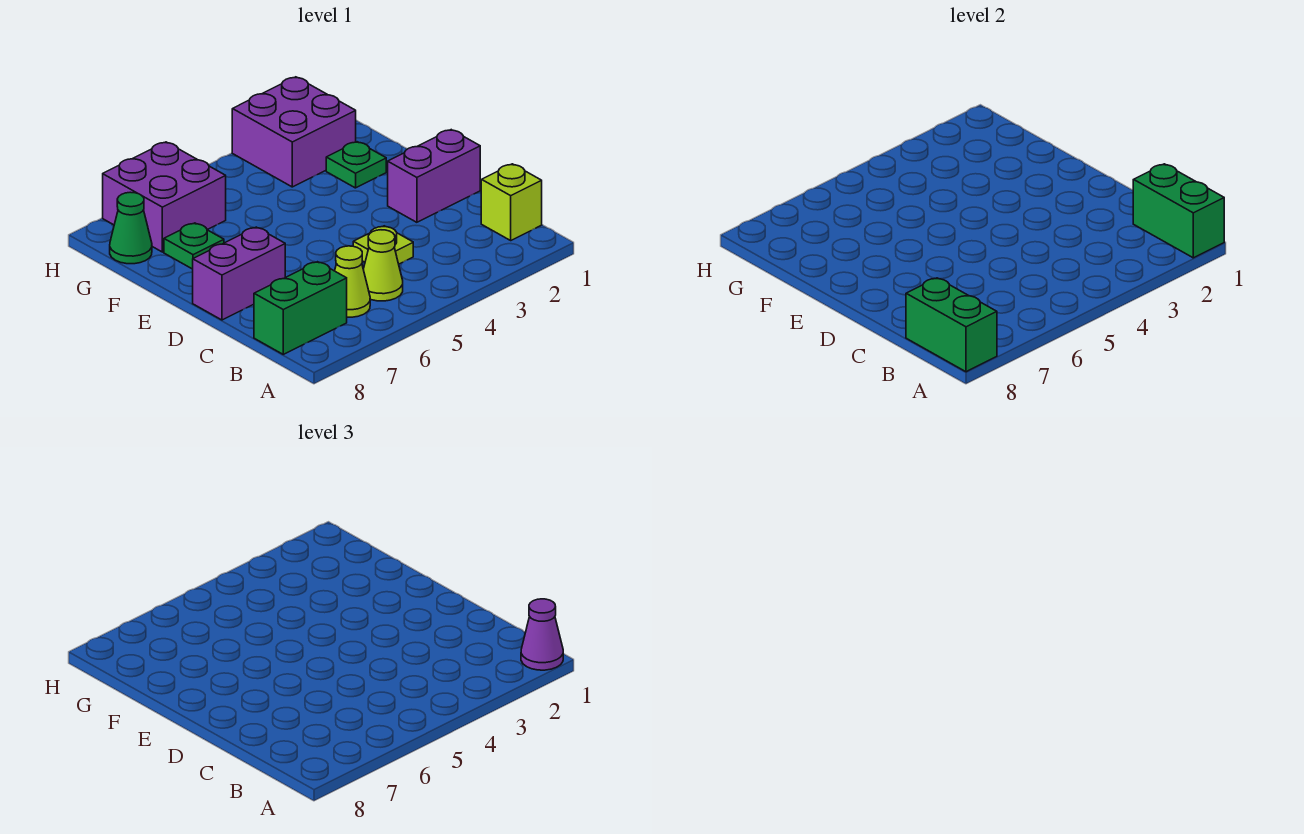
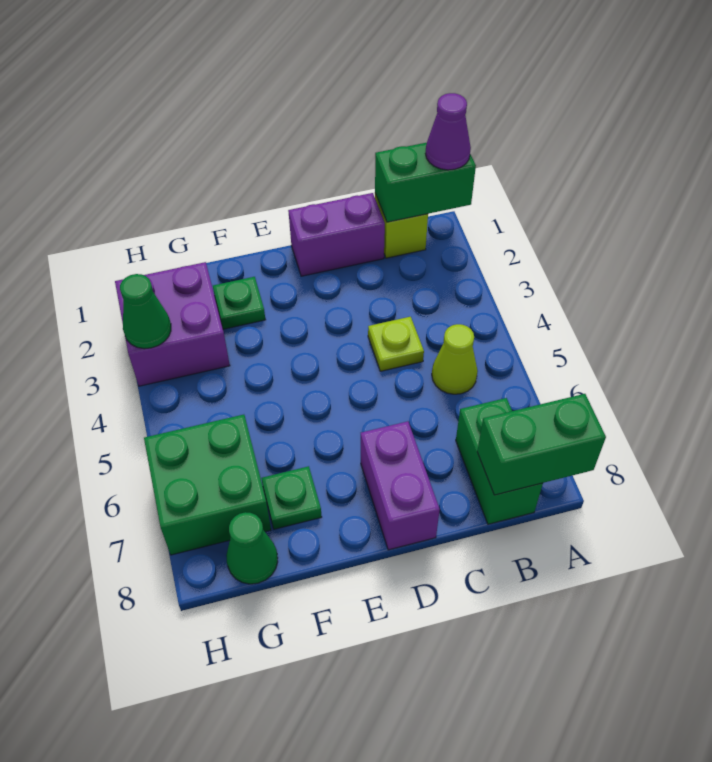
lime 1x1 cone [335,246,370,317] -> none
purple 1x2 brick [388,130,480,222] -> purple 1x2 brick turned to [288,193,385,276]
purple 2x2 brick [103,142,226,252] -> green 2x2 brick [144,415,271,555]
none -> green 1x1 cone [120,274,171,349]

